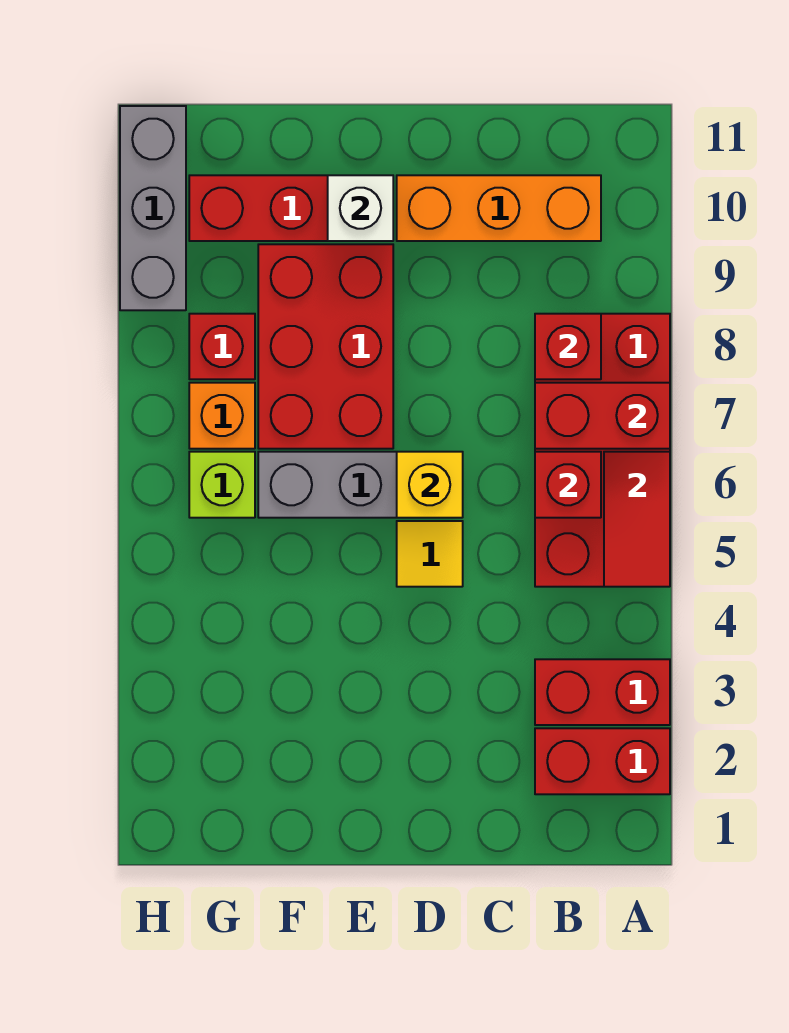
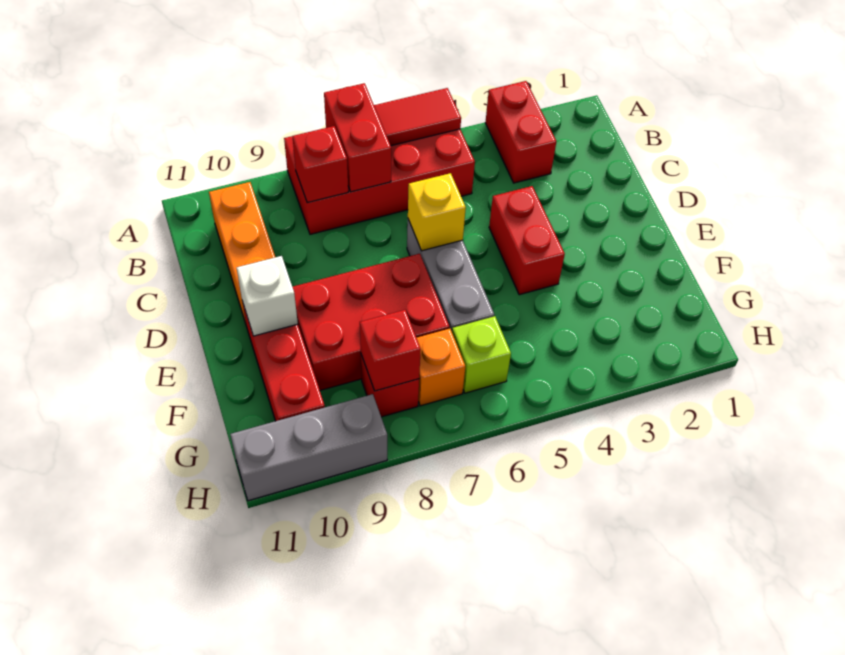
red 1x2 brick [535,728,670,794] -> red 1x2 brick moved to [489,186,565,295]
red 1x1 brick [535,452,601,518] -> red 1x1 brick moved to [360,310,421,391]
yellow 1x1 tile [397,521,463,587] -> none

